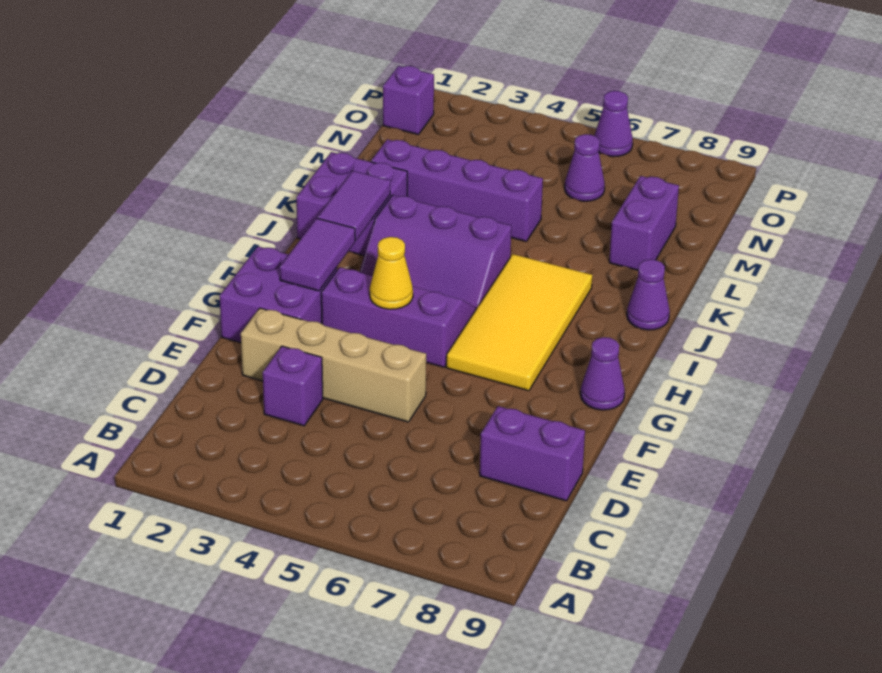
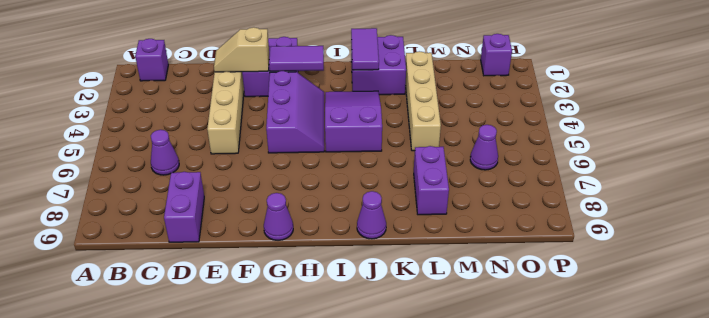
purple 1x1 brick [263,346,323,426] -> purple 1x1 brick moved to [135,39,168,81]
none -> tan 1x2 slope [214,27,269,72]
yellow 1x1 cone [370,237,413,309] -> none
yellow 2x4 tile [446,254,592,391] -> none
purple 1x2 tile [317,171,390,241] -> purple 1x2 tile turned to [351,28,379,70]
purple 2x3 slope [360,195,511,308] -> purple 2x3 slope turned to [325,91,382,152]
purple 1x4 brick [371,139,543,242] -> tan 1x4 brick [405,51,441,151]
purple 1x2 brick [609,176,679,270] -> purple 1x2 brick turned to [414,146,449,215]
purple 1x1 cone [594,91,633,157] -> purple 1x1 cone moved to [151,130,179,175]

